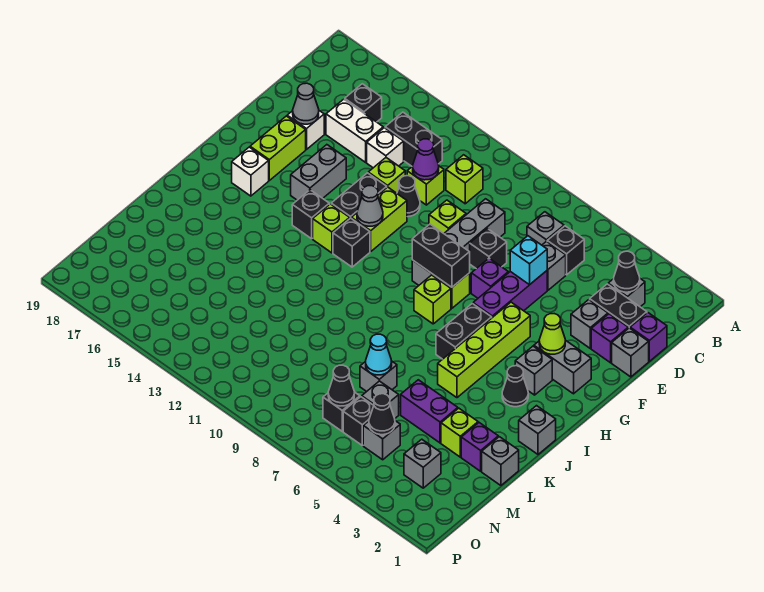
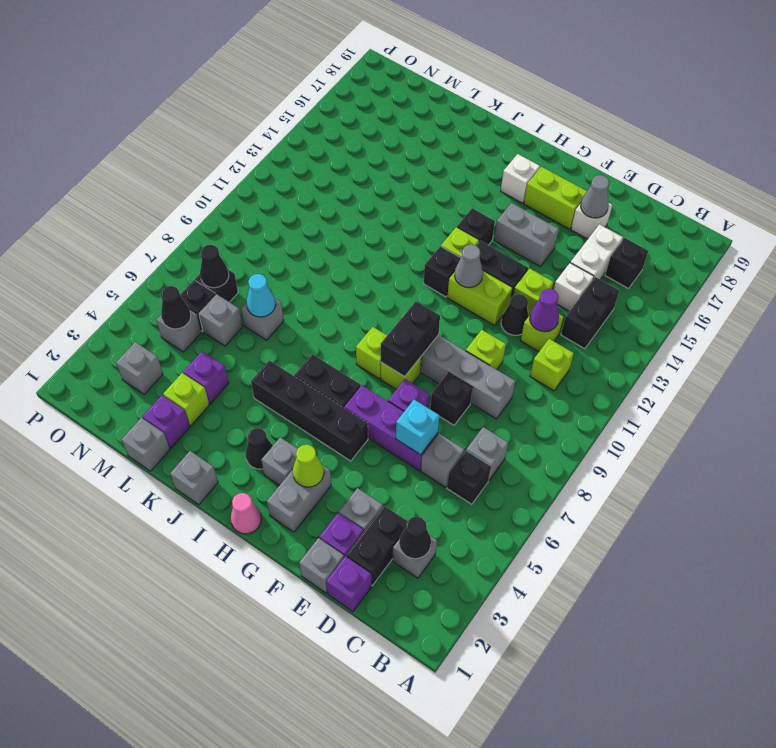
lime 1x4 brick [438,302,530,398] -> black 1x4 brick [251,360,368,461]
none -> pink 1x1 cone [231,493,262,534]
purple 1x2 brick [401,380,458,443] -> purple 1x1 brick [183,351,229,404]

